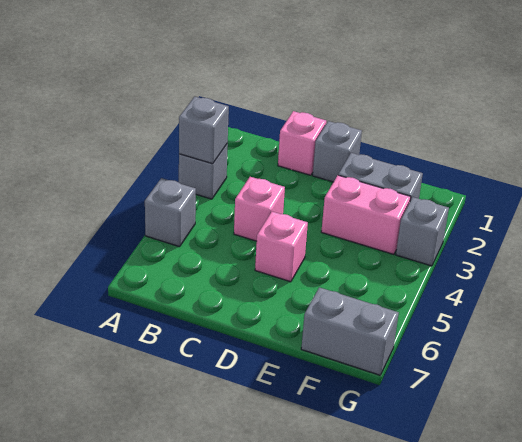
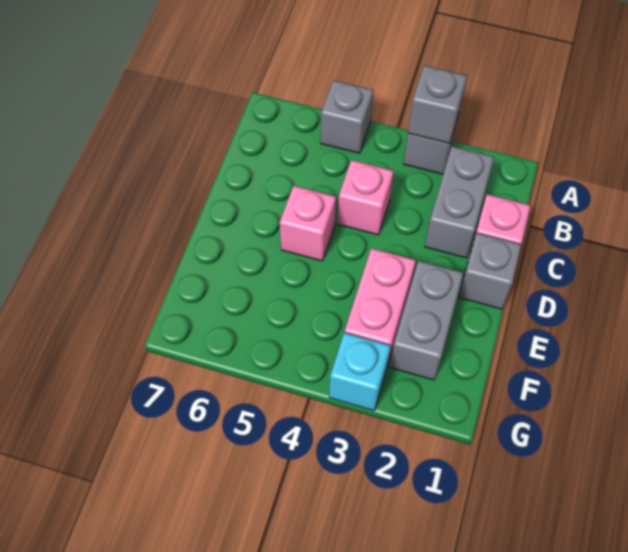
grey 1x2 brick [301,287,399,375] -> grey 1x2 brick moved to [425,146,494,258]
grey 1x1 brick [396,197,449,266] -> cyan 1x1 brick [329,333,391,410]

